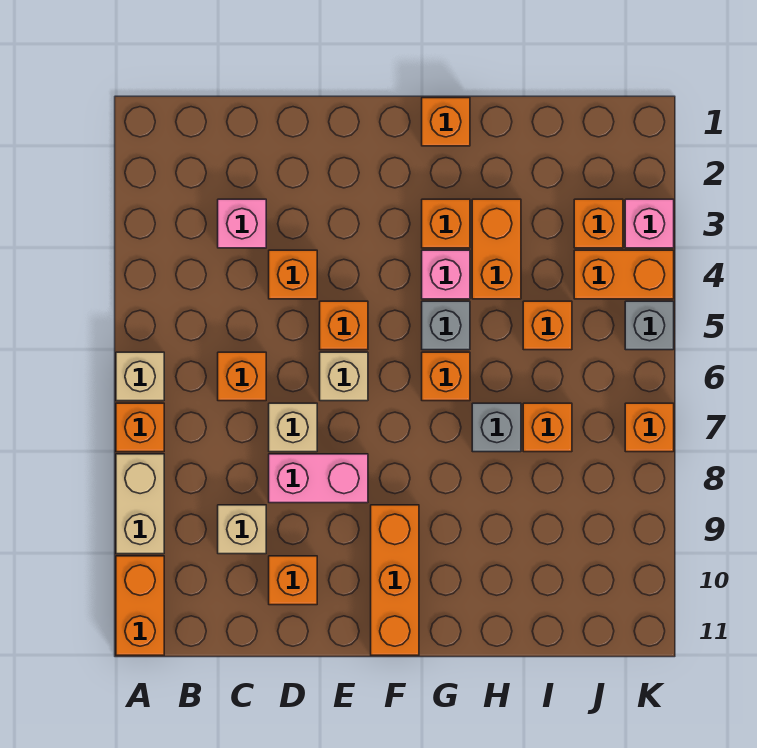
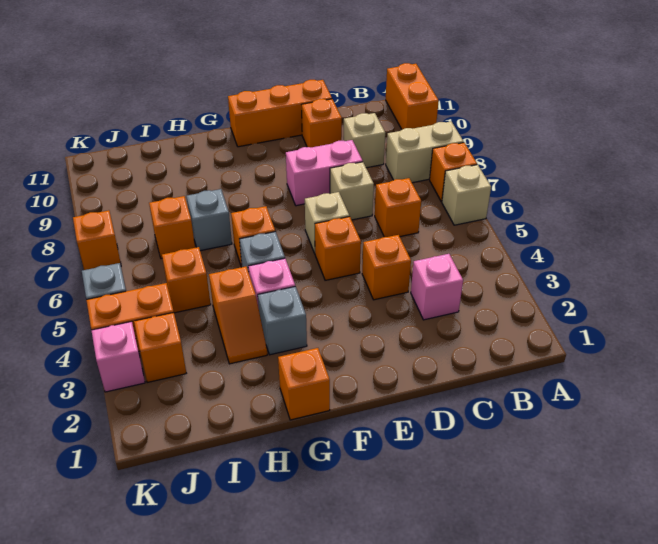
tan 1x2 brick [116,454,164,554] -> tan 1x2 brick turned to [386,122,464,183]
orange 1x3 brick [371,505,419,655] -> orange 1x3 brick turned to [228,80,332,147]
orange 1x1 brick [422,199,470,248] -> grey 1x1 brick [258,286,307,355]
orange 1x2 brick [472,199,521,299] -> orange 1x2 slope [209,267,267,364]

